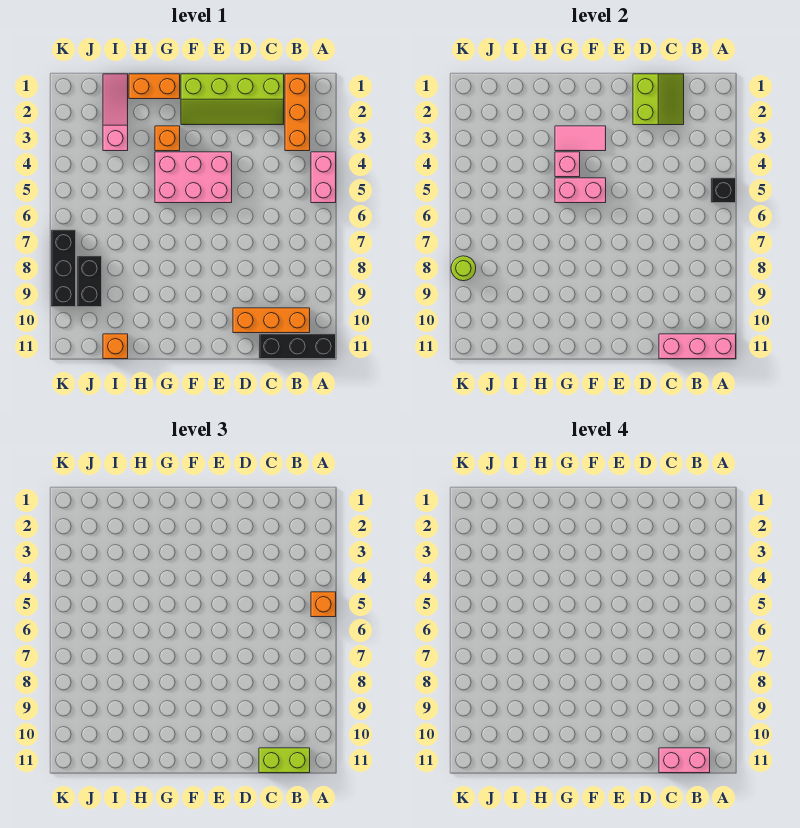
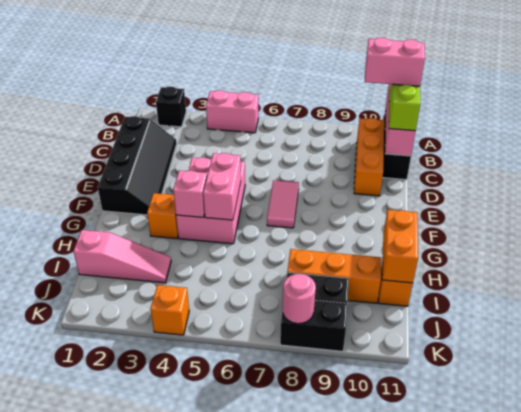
black 1x1 brick [711,178,736,203] -> black 1x1 brick moved to [156,86,186,127]
orange 1x1 brick [311,592,336,617] -> orange 1x1 brick moved to [150,285,189,335]
orange 1x3 brick [285,74,310,151] -> orange 1x3 brick moved to [287,249,381,303]
pink 1x2 brick [659,748,710,773] -> pink 1x2 brick turned to [365,37,425,86]
lime 2x4 slope [181,74,284,125] -> black 2x4 slope [98,116,177,215]
lime 2x2 slope [633,74,684,125] -> none
pink 1x2 tile [555,126,606,151] -> pink 1x2 tile moved to [267,180,299,228]
orange 1x2 brick [129,74,180,99] -> orange 1x2 brick moved to [382,210,418,283]
pink 1x3 slope [103,74,128,151] -> pink 1x3 slope turned to [73,230,171,283]
black 1x3 brick [51,230,76,307] -> black 1x2 brick [280,300,347,351]
lime 1x1 round brick [451,256,476,281] -> pink 1x1 round brick [283,274,316,324]

